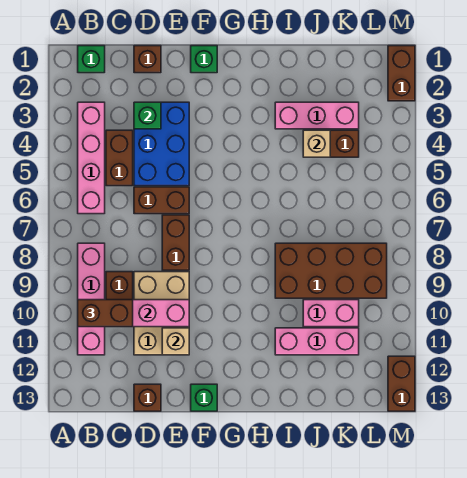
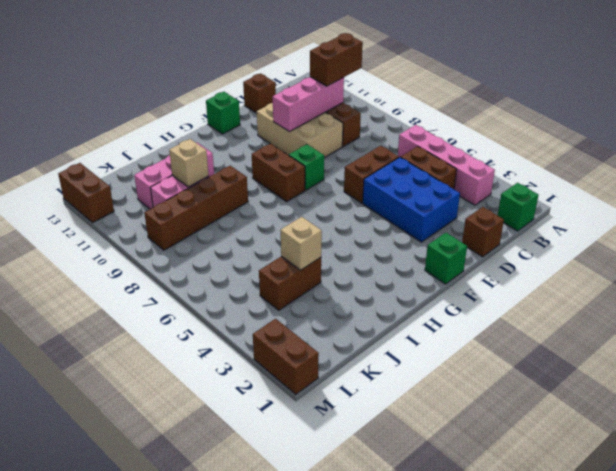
pink 1x4 brick [78,243,105,355] -> none
green 1x1 brick [134,102,161,129] -> green 1x1 brick moved to [289,144,324,190]
brown 1x2 brick [162,215,189,270] -> brown 1x2 brick moved to [252,144,305,202]
tan 1x1 brick [162,328,189,355] -> tan 1x1 brick moved to [169,139,209,187]
pink 1x3 brick [275,102,359,129] -> none
brown 2x4 brick [275,243,387,298] -> brown 1x4 brick [144,166,248,250]

